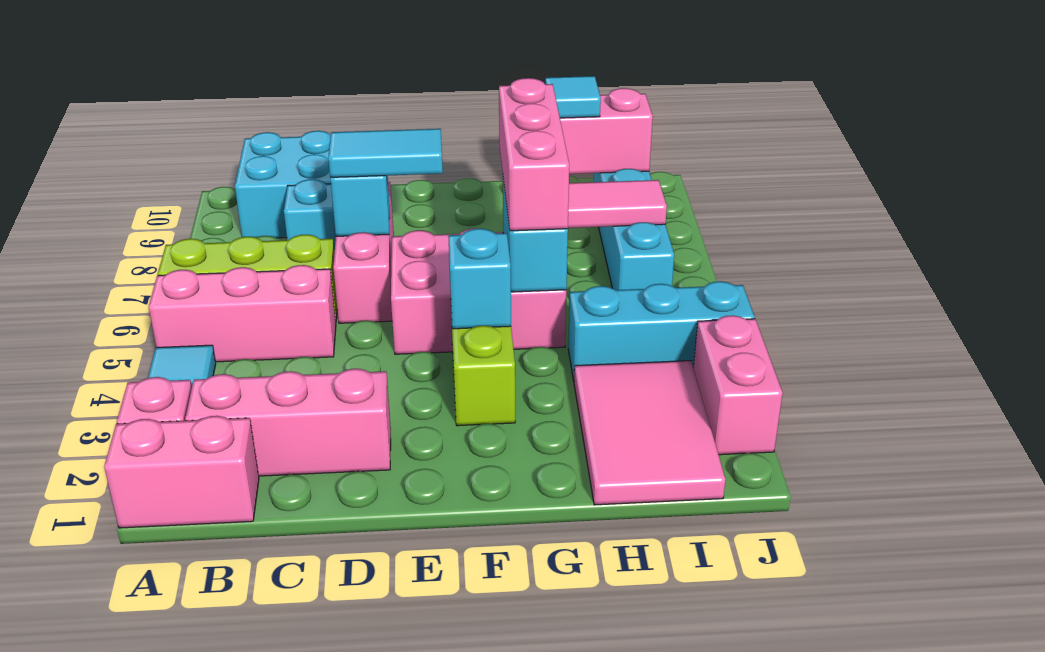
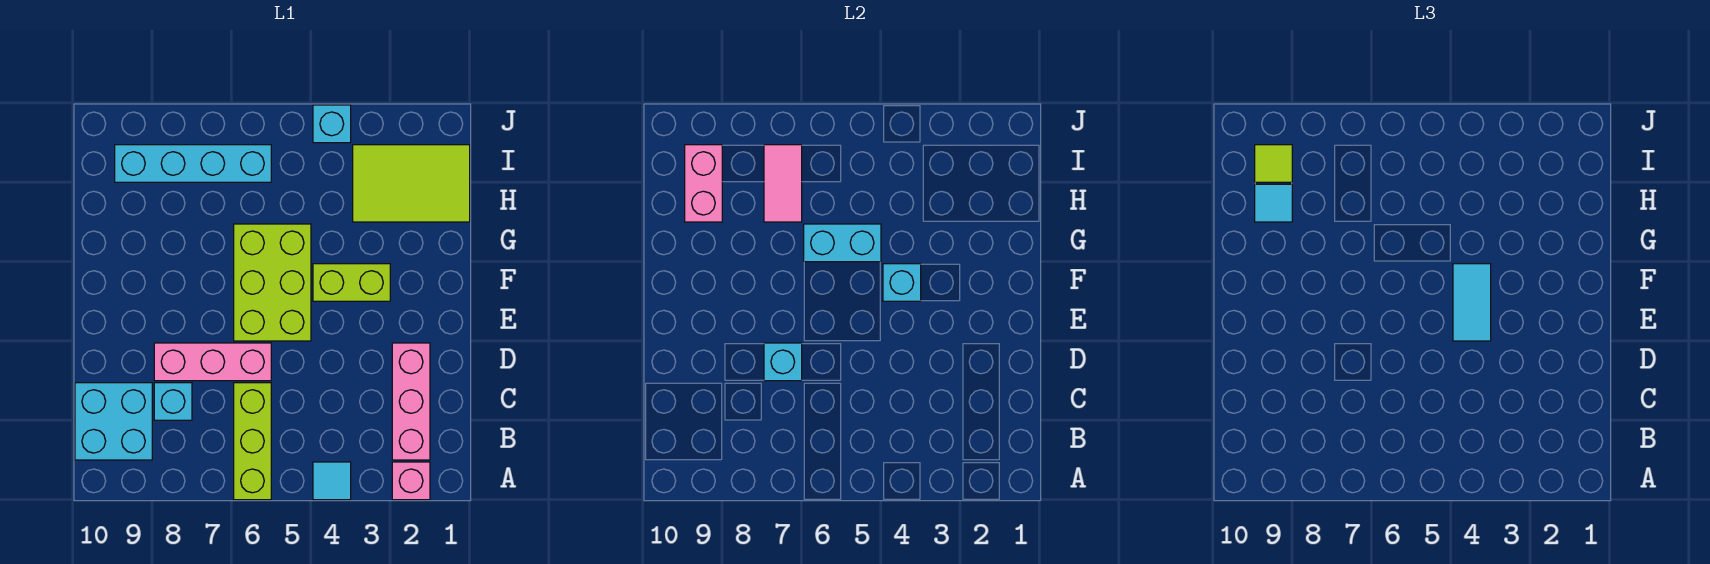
pink 1x2 brick [104,416,259,528] -> none
pink 1x3 brick [149,265,336,362] -> none
cyan 1x2 tile [328,129,443,177] -> cyan 1x2 tile moved to [1453,264,1491,341]
pink 2x3 brick [391,228,566,354] -> lime 2x3 brick [234,224,311,341]
pink 1x3 brick [499,78,569,231] -> none
pink 2x3 tile [574,361,726,505] -> lime 2x3 tile [353,145,470,222]
cyan 1x3 brick [568,281,755,381] -> cyan 1x1 brick [313,105,351,143]
none -> lime 1x1 tile [1255,145,1292,182]
pink 1x2 brick [693,315,783,455] -> none

